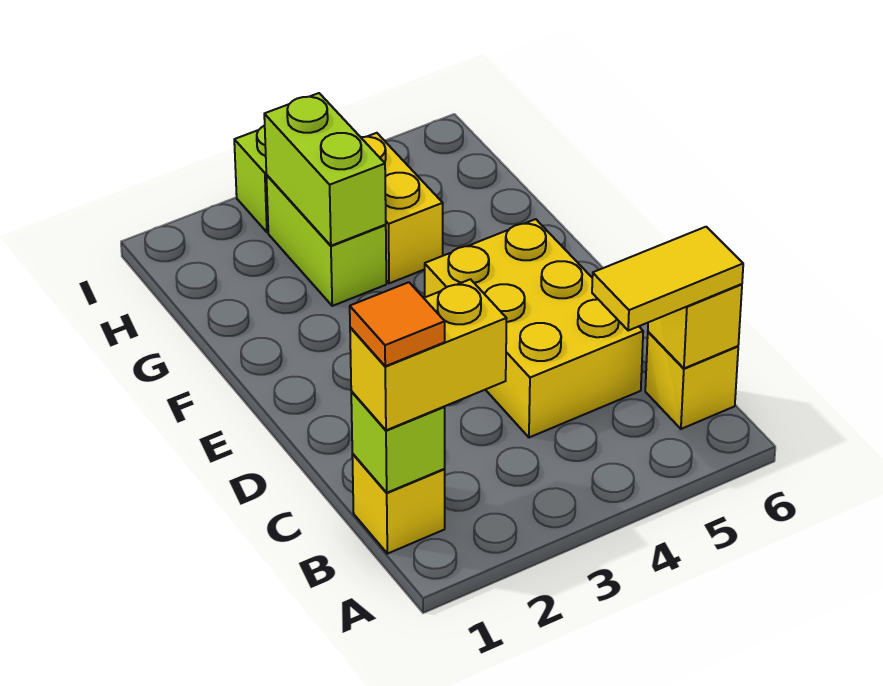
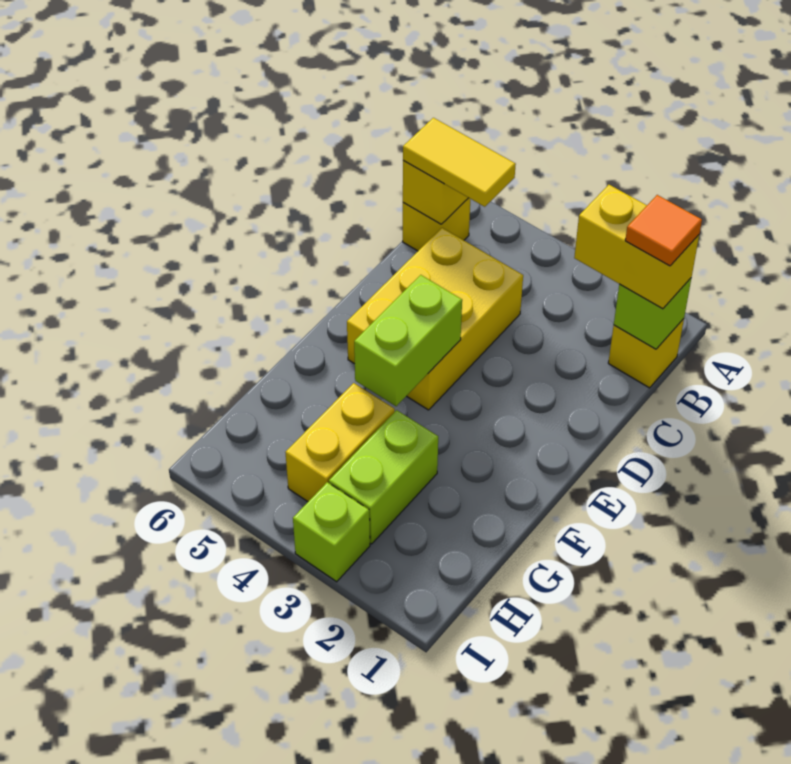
lime 1x2 brick [264,93,386,246] -> lime 1x2 brick moved to [354,275,462,406]

